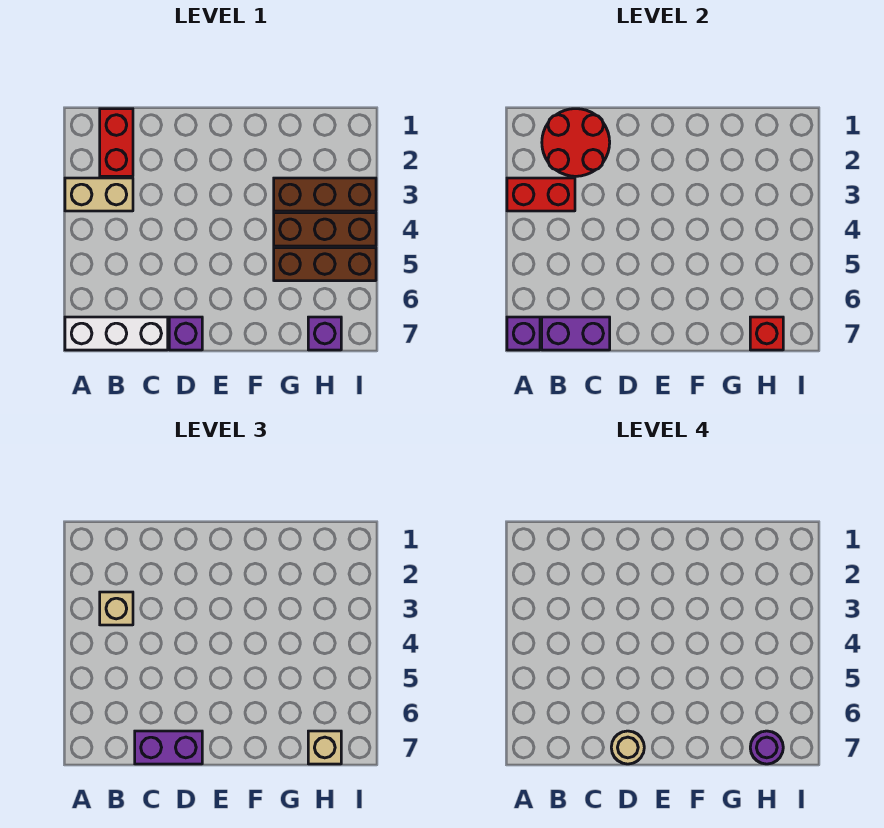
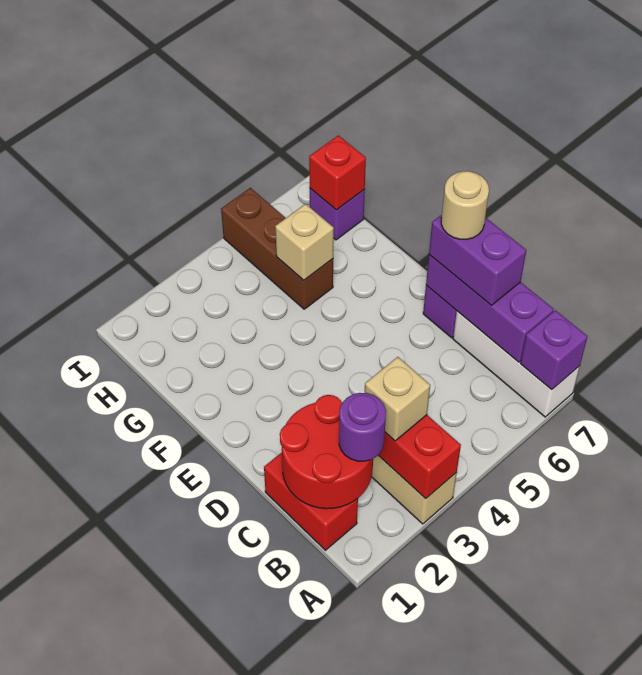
red 1x2 brick [100,109,133,176] -> red 1x2 brick turned to [264,452,358,550]
purple 1x2 brick [542,317,610,350] -> purple 1x3 brick [426,255,554,362]
brown 1x3 brick [274,178,376,211] -> none
brown 1x3 brick [274,213,376,246] -> none
tan 1x1 brick [308,731,341,764] -> tan 1x1 brick moved to [275,204,334,280]
purple 1x1 round brick [750,731,783,764] -> purple 1x1 round brick moved to [339,393,386,461]

